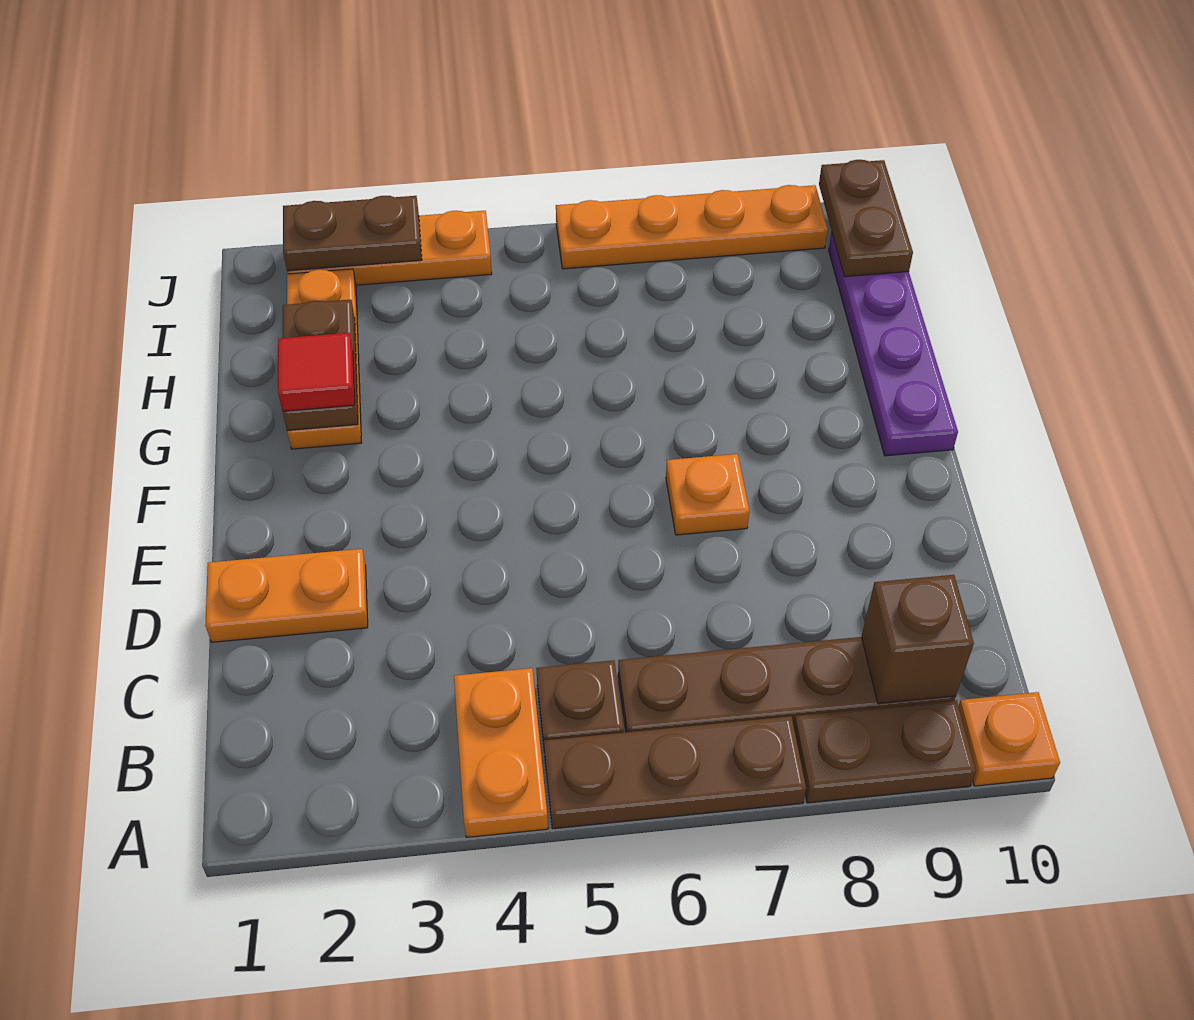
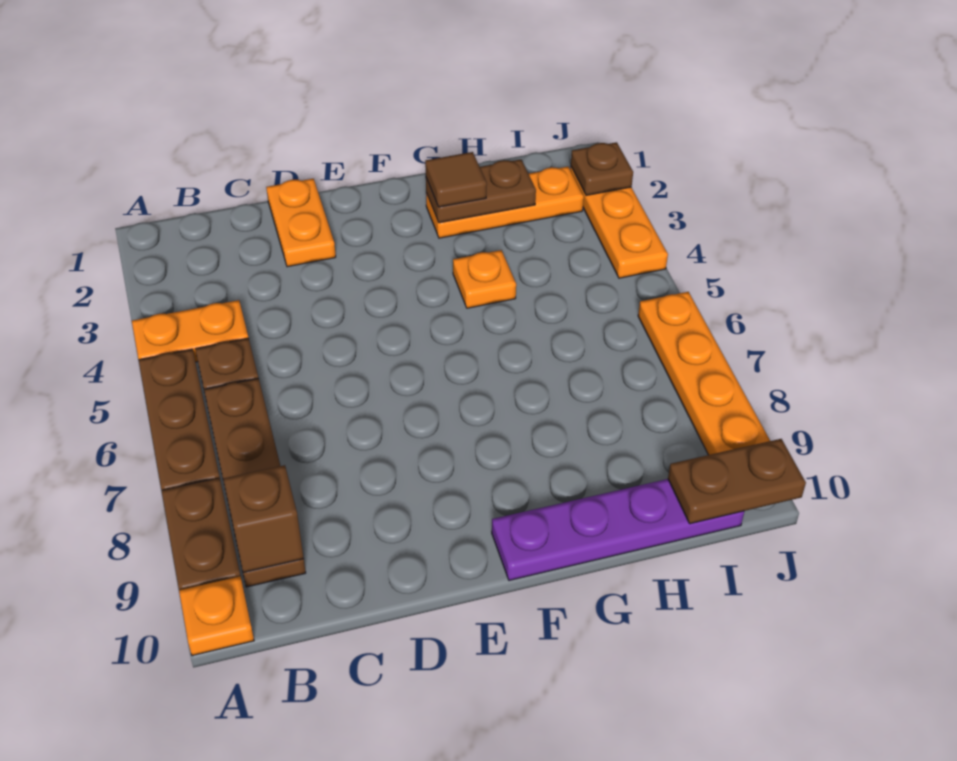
orange 1x1 plate [666,454,749,535] -> orange 1x1 plate moved to [453,250,516,308]
red 1x1 tile [278,333,355,411] -> brown 1x1 tile [425,152,487,207]
brown 1x2 plate [283,196,422,271] -> brown 1x1 plate [571,142,633,195]

